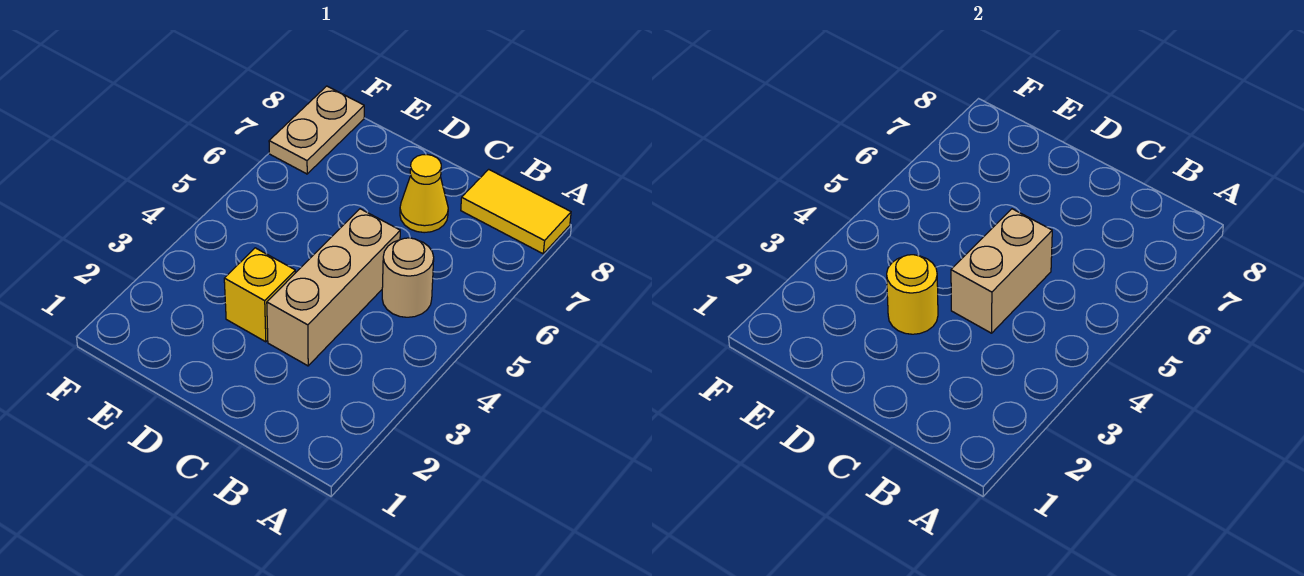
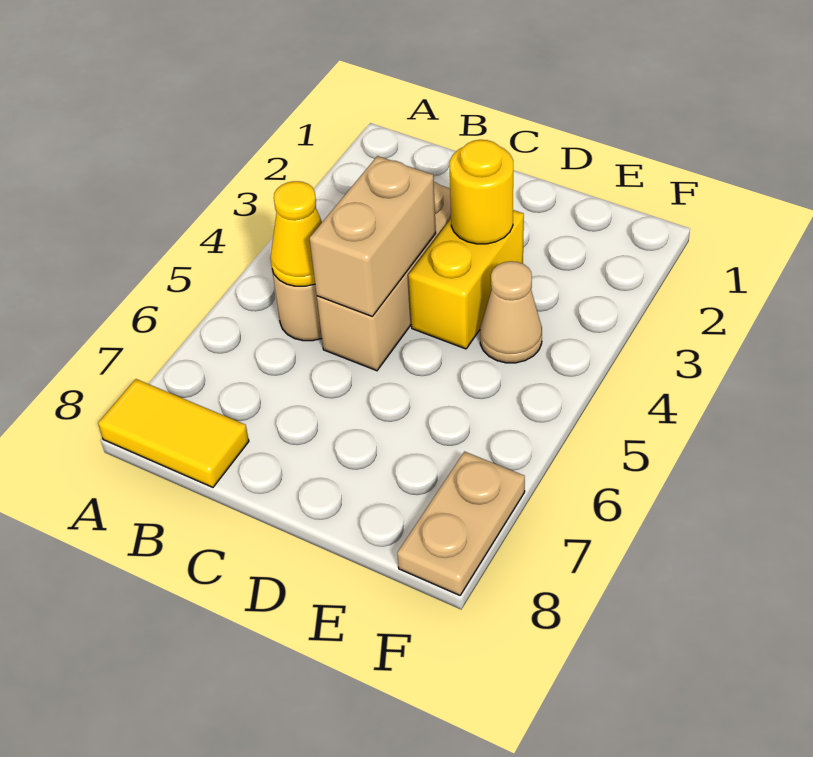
yellow 1x1 cone [400,155,448,233] -> yellow 1x1 cone moved to [270,181,322,286]
yellow 1x1 brick [224,248,295,342] -> yellow 1x2 brick [409,210,524,349]
none -> tan 1x1 cone [480,261,542,363]

